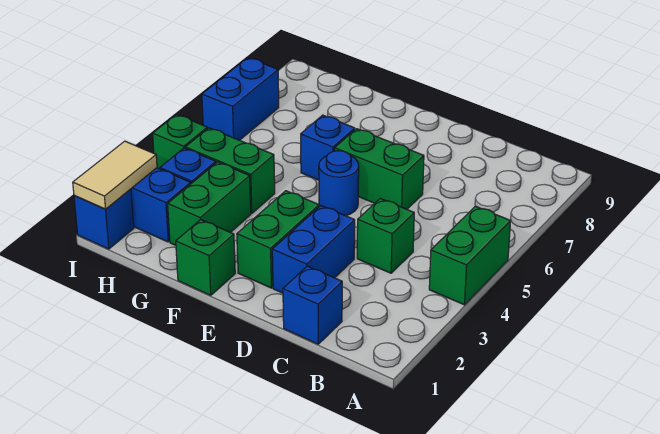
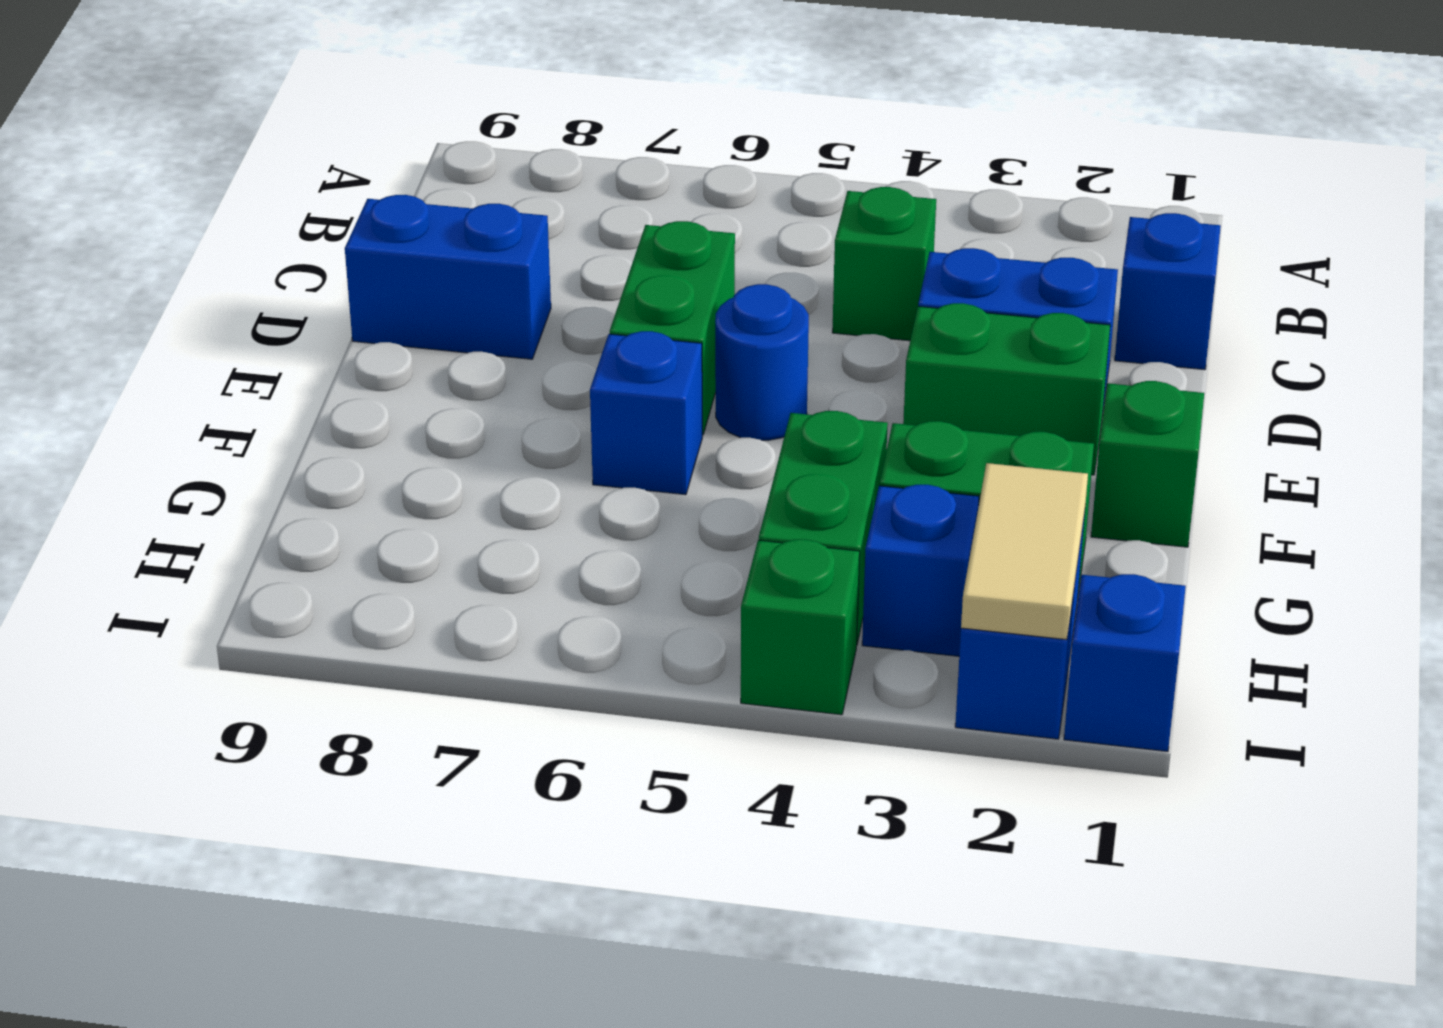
green 1x2 brick [429,206,511,305] -> none
tan 1x2 tile [73,141,157,209] -> tan 1x2 tile turned to [961,463,1088,640]
blue 1x2 brick [202,58,279,140] -> blue 1x2 brick moved to [345,195,551,359]

